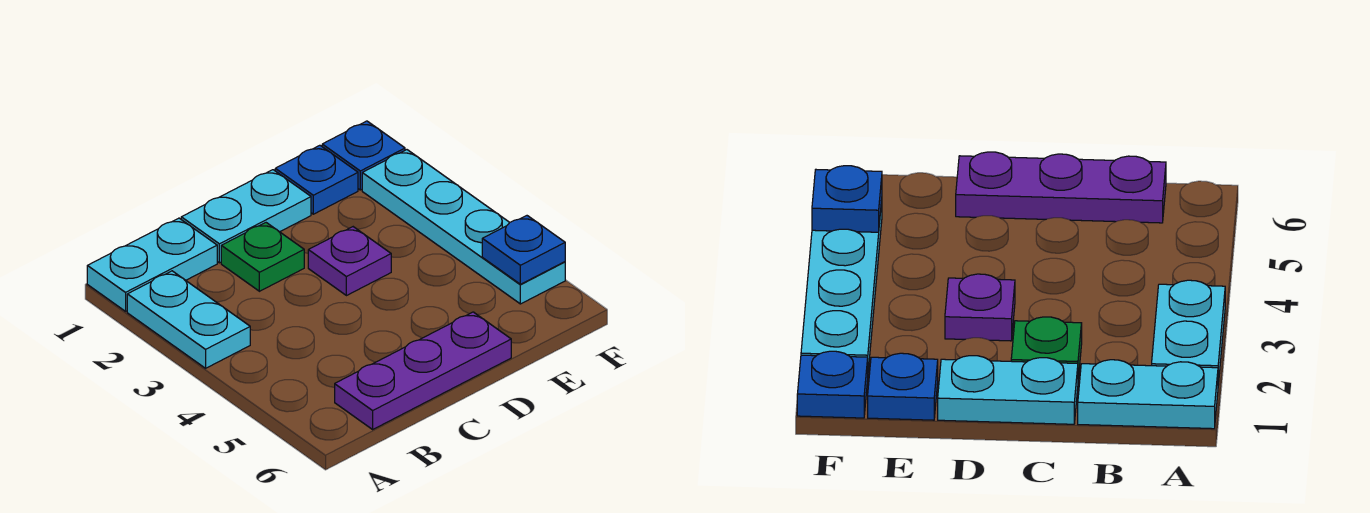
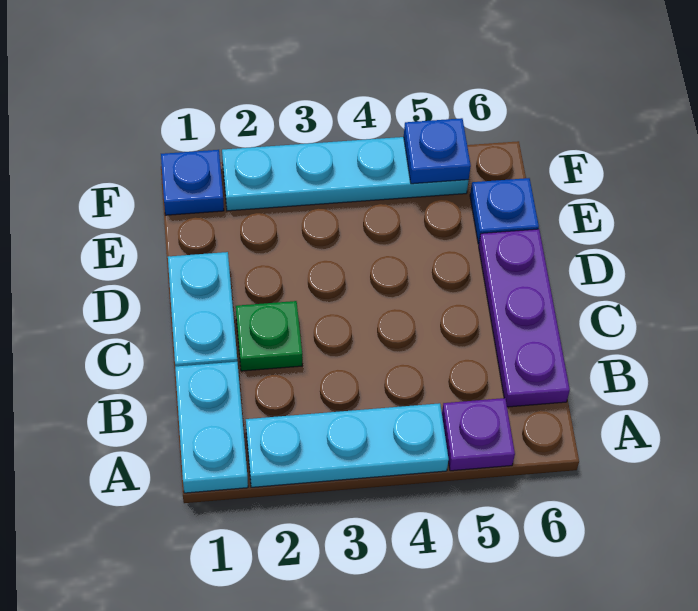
cyan 1x2 plate [127,271,250,368] -> cyan 1x3 plate [246,403,449,487]
purple 1x1 plate [308,227,391,296] -> purple 1x1 plate moved to [442,398,515,471]
blue 1x1 plate [275,145,358,214] -> blue 1x1 plate moved to [470,178,539,244]

